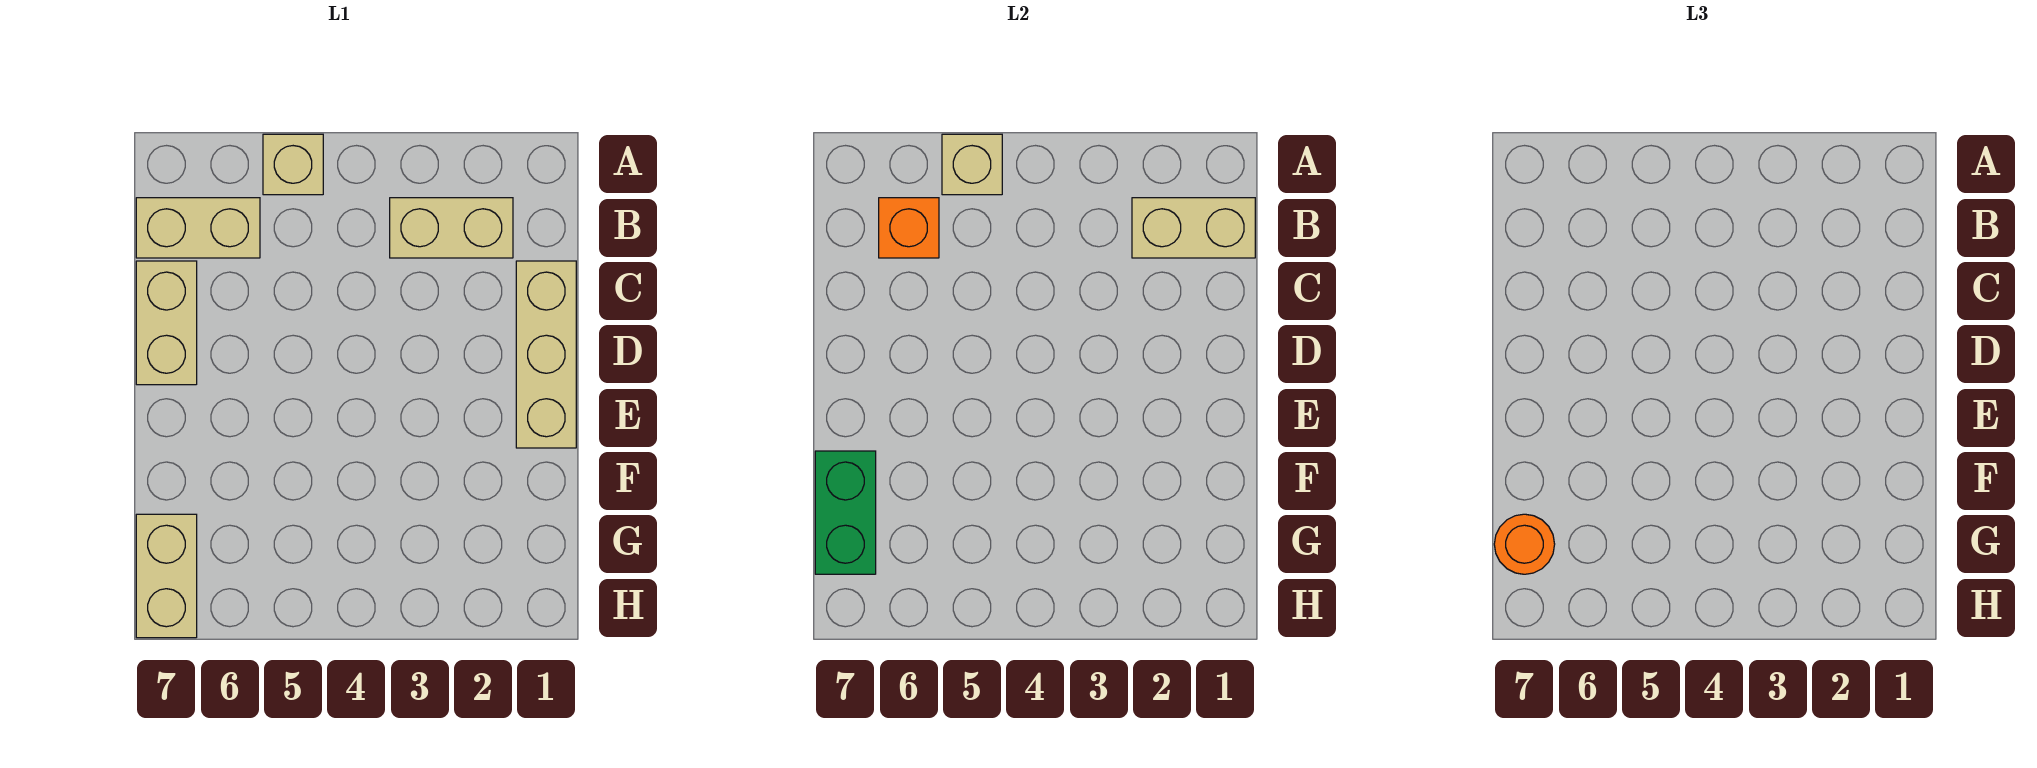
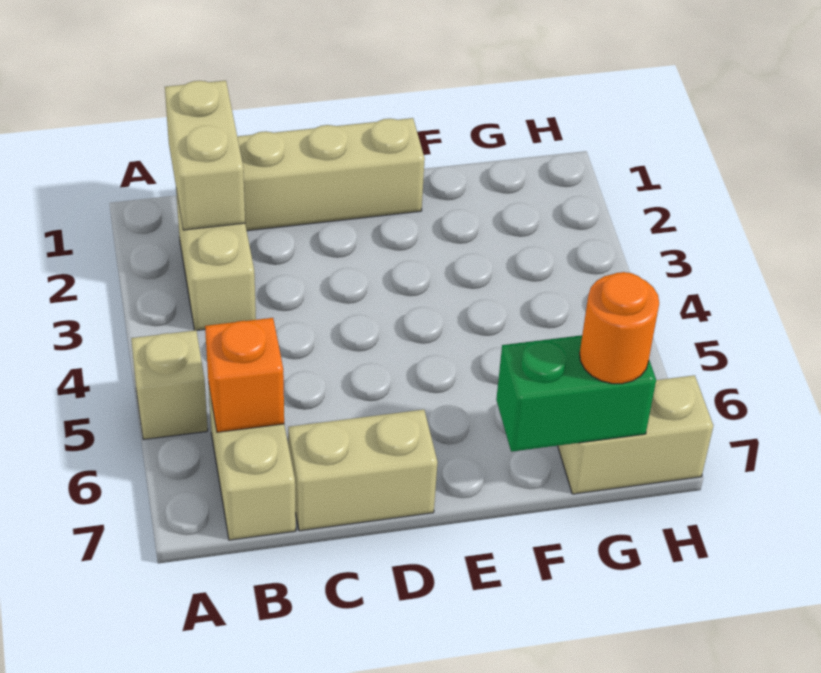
tan 1x1 brick [942,134,1002,195] -> none

